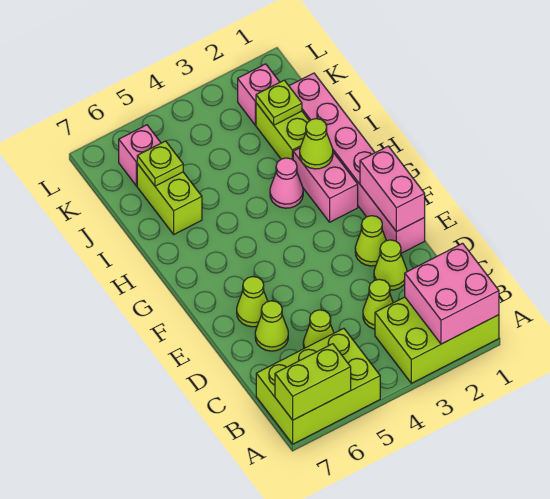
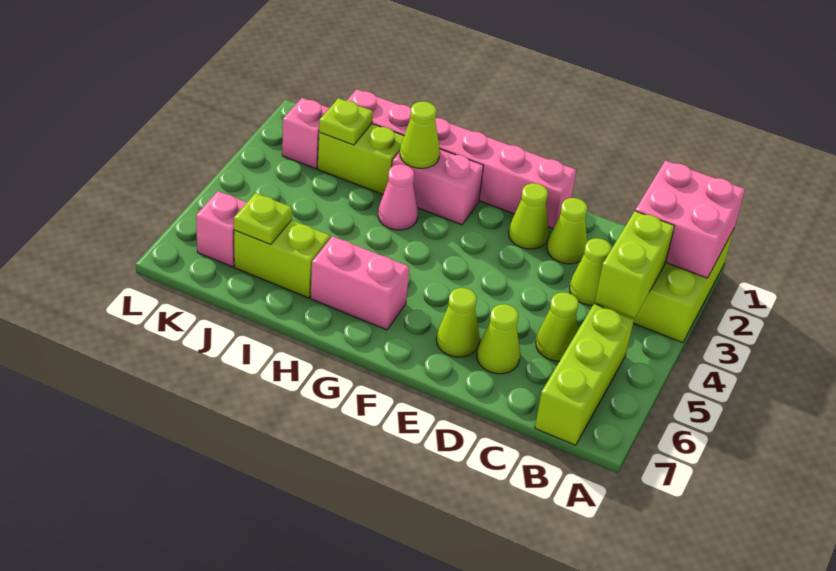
lime 2x3 brick [256,328,380,444] -> lime 1x3 brick [535,304,634,445]
lime 1x2 brick [275,344,351,420] -> lime 1x2 brick moved to [595,211,674,318]
pink 1x2 brick [360,146,425,232] -> pink 1x2 brick moved to [311,236,409,330]

